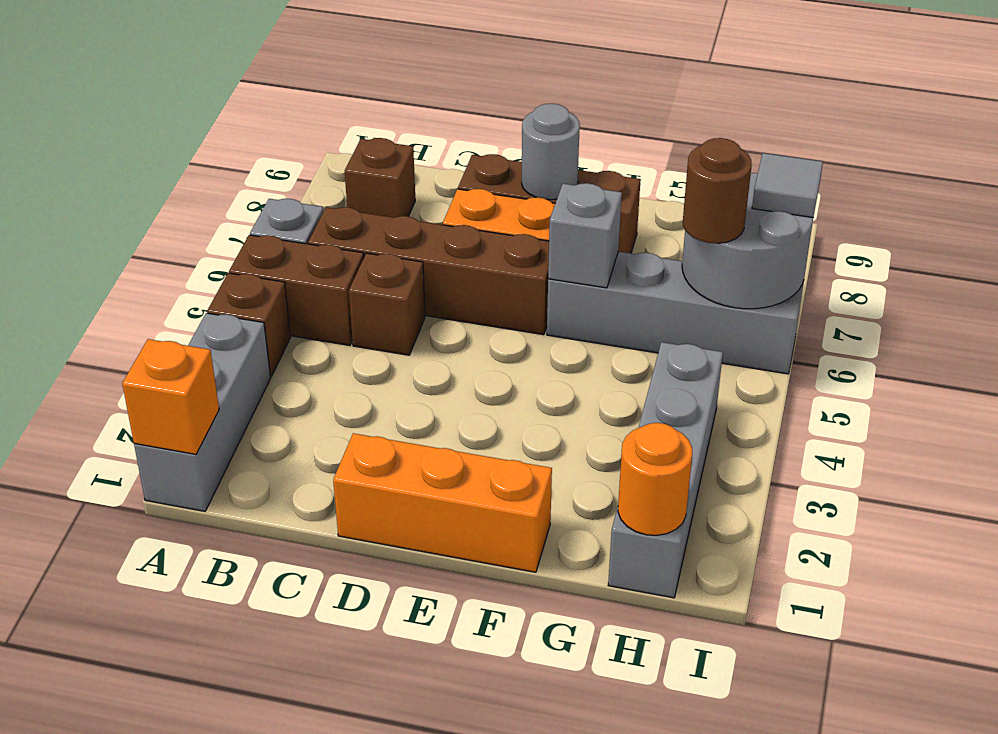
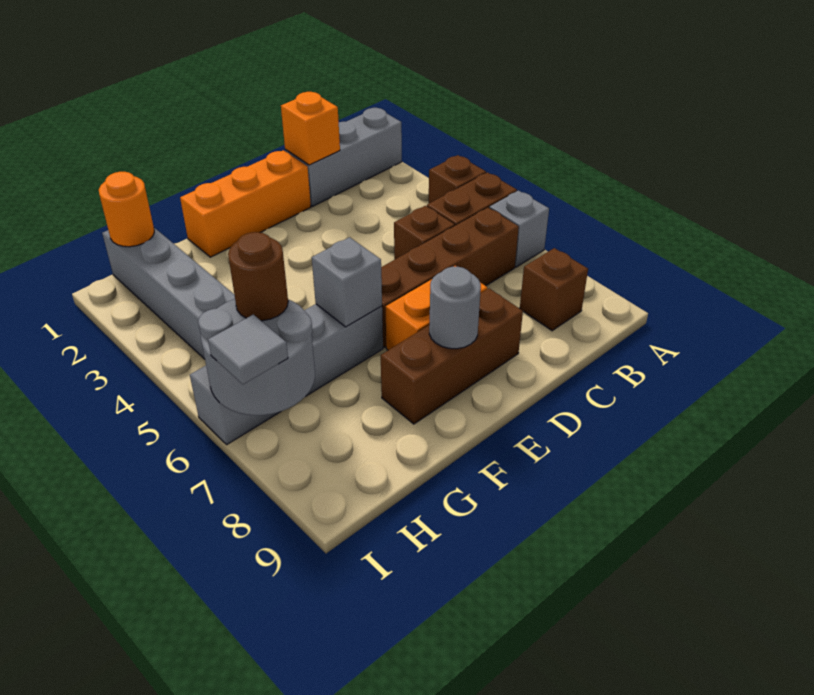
grey 1x3 brick [134,313,271,511] -> grey 1x3 brick turned to [285,108,402,206]
orange 1x1 brick [122,339,219,454] -> orange 1x1 brick moved to [281,92,340,165]

